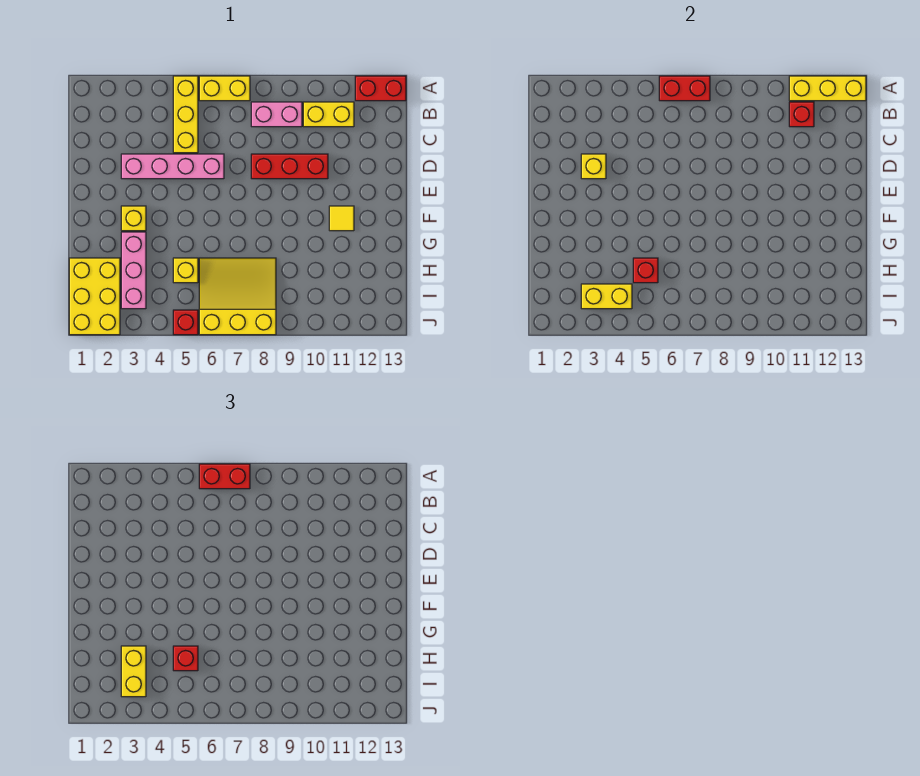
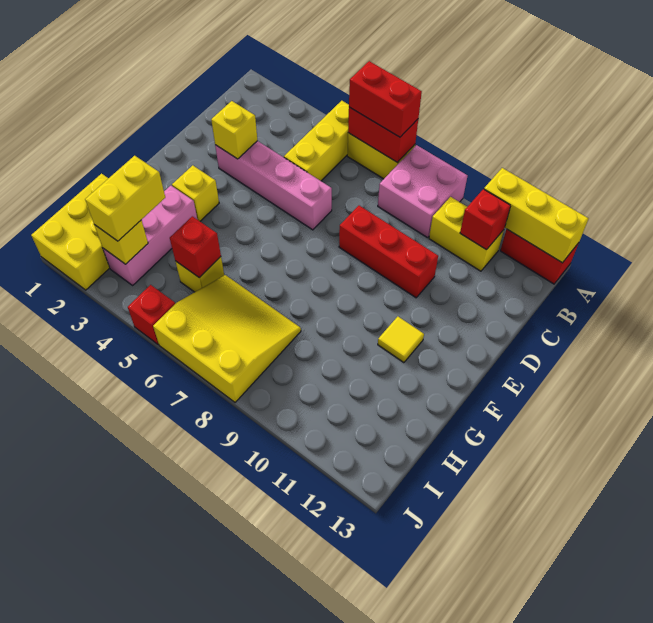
pink 1x2 brick [251,102,302,127] -> pink 2x2 brick [378,145,468,238]
red 1x1 brick [173,646,198,671] -> none
yellow 1x2 brick [581,284,632,309] -> yellow 1x1 brick [95,220,148,264]

